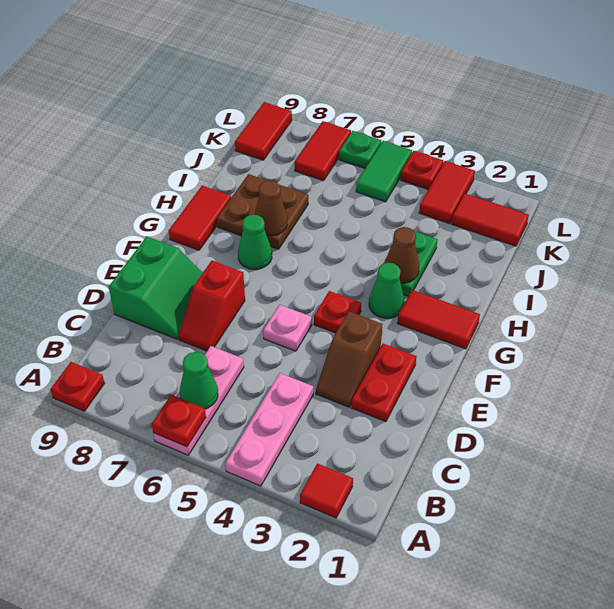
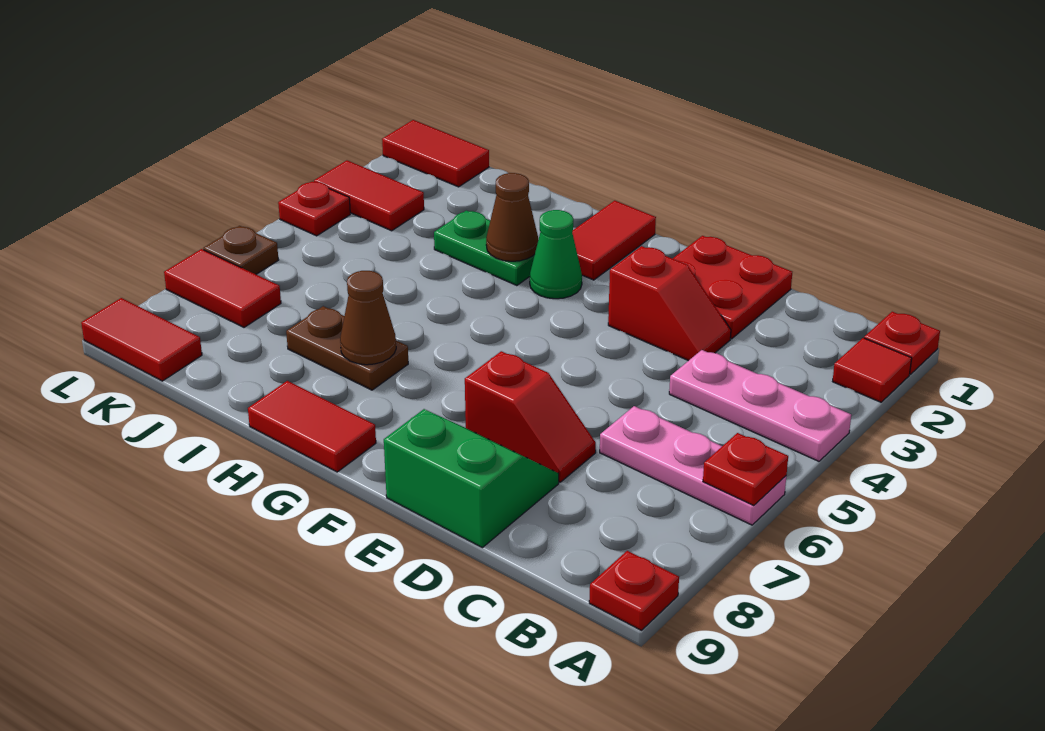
green 1x1 cone [180,352,218,409] -> none
red 1x2 plate [352,344,417,422] -> red 2x2 plate [673,236,792,339]
brown 1x2 slope [316,311,382,407] -> red 1x2 slope [608,246,731,361]
pink 1x1 plate [263,305,312,351] -> none
red 1x1 plate [314,291,361,333] -> red 1x1 plate moved to [864,312,940,374]
green 1x1 cone [238,215,272,269] -> none
brown 2x2 plate [217,174,308,249] -> brown 1x2 plate [286,306,408,390]
red 1x2 tile [452,194,529,246] -> red 1x2 tile turned to [382,120,489,187]
green 1x2 tile [356,141,412,202] -> none
green 1x1 plate [339,131,381,168] -> brown 1x1 plate [203,226,278,274]

